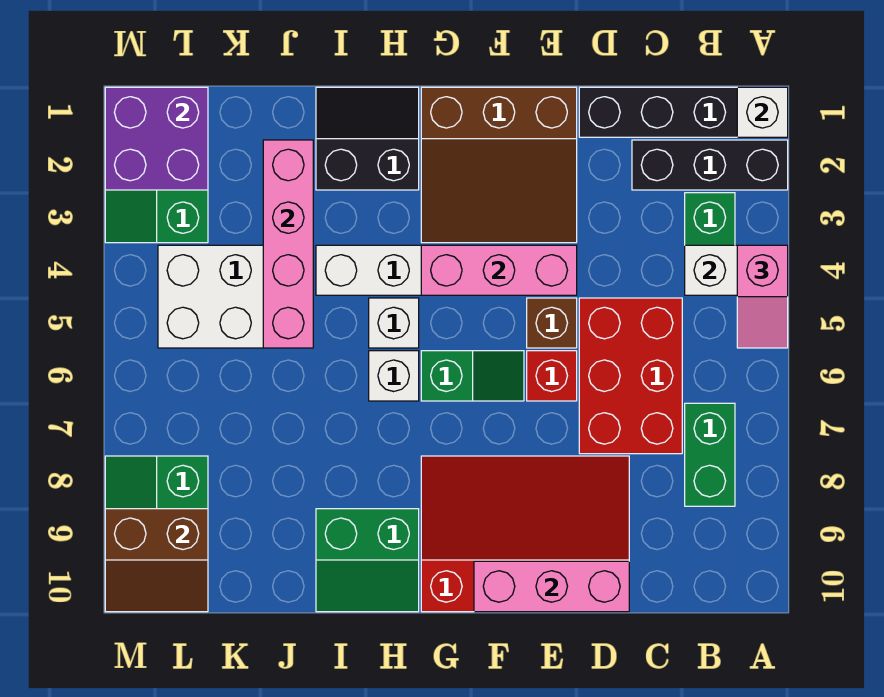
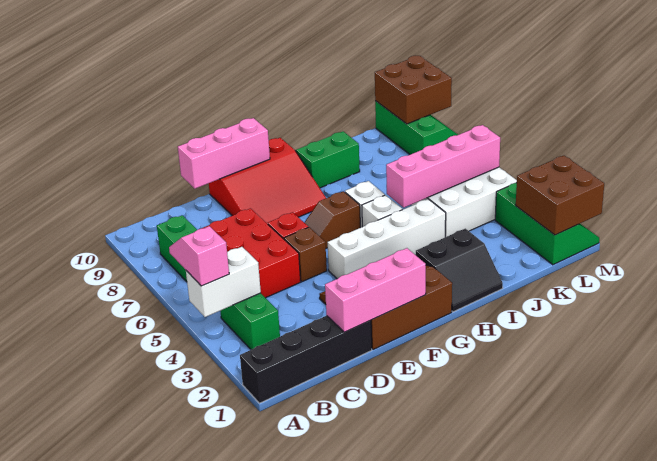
white 1x1 brick [737,87,788,137] -> none
black 1x3 brick [632,140,788,190] -> none
red 3x4 slope [421,456,629,612] -> red 3x3 slope [209,138,326,224]
pink 1x3 brick [421,245,577,295] -> pink 1x3 brick moved to [325,248,426,332]
green 1x2 slope [421,351,524,401] -> brown 1x2 slope [304,191,360,249]
pink 1x4 brick [263,140,313,348] -> pink 1x4 brick turned to [386,125,500,208]
purple 2x2 brick [105,87,208,190] -> brown 2x2 brick [516,156,604,235]
brown 2x2 slope [105,509,208,612] -> brown 2x2 brick [375,56,452,124]

